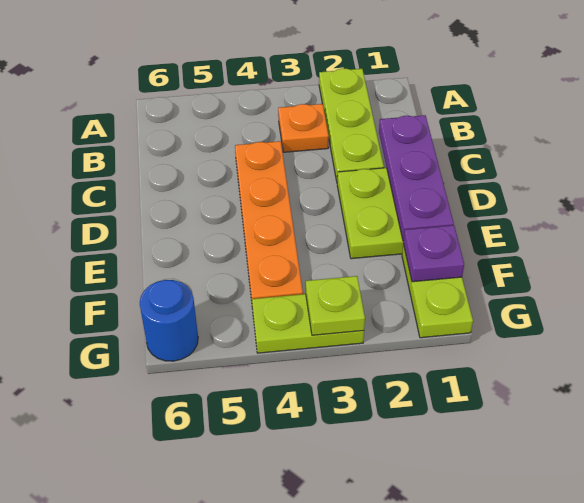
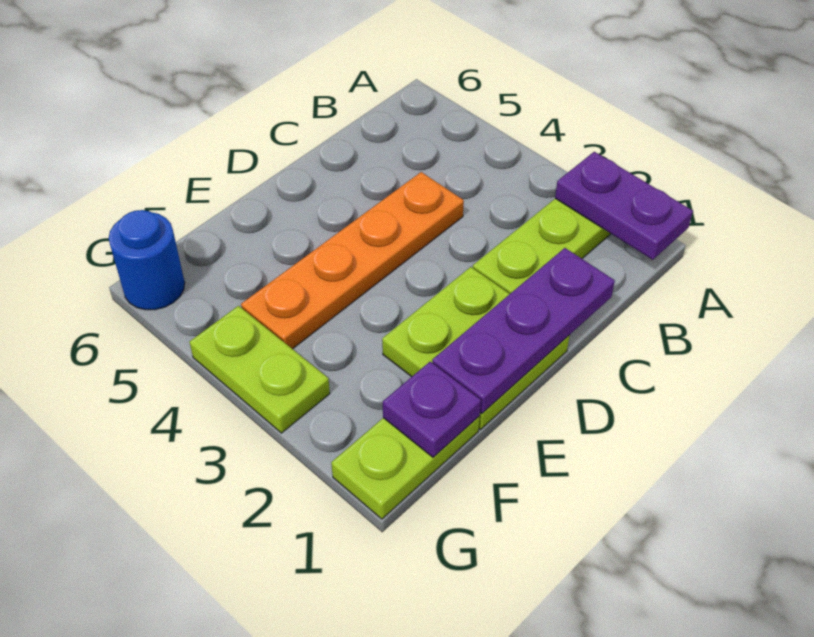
none -> purple 1x2 plate [555,152,693,260]
orange 1x1 plate [278,104,329,152] -> none
lime 1x1 plate [306,276,365,335] -> none

